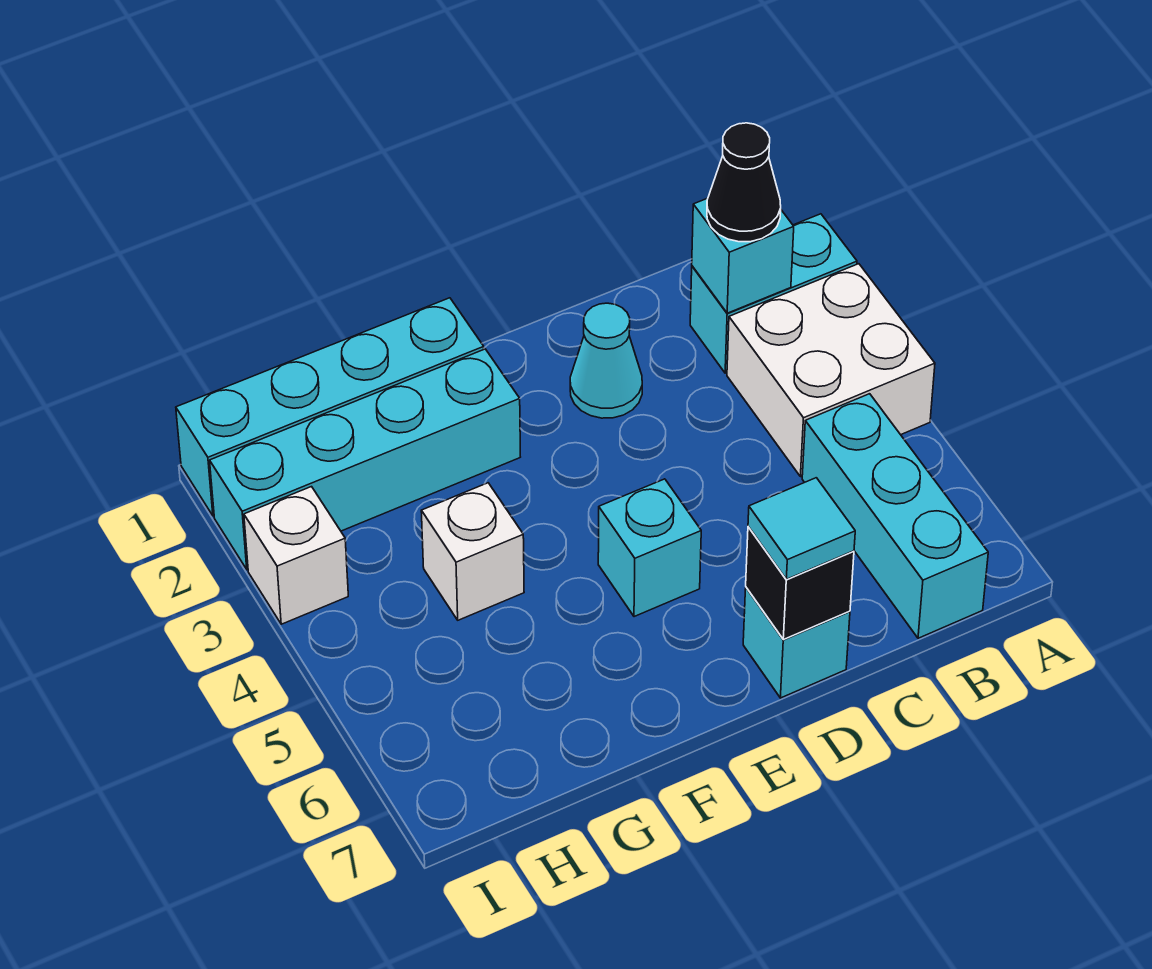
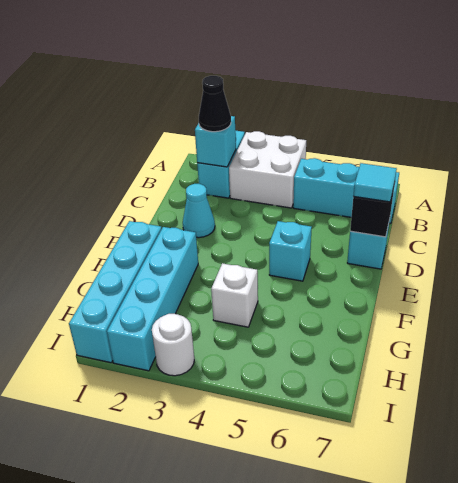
white 1x1 brick [244,487,348,624] -> white 1x1 round brick [152,314,194,376]

